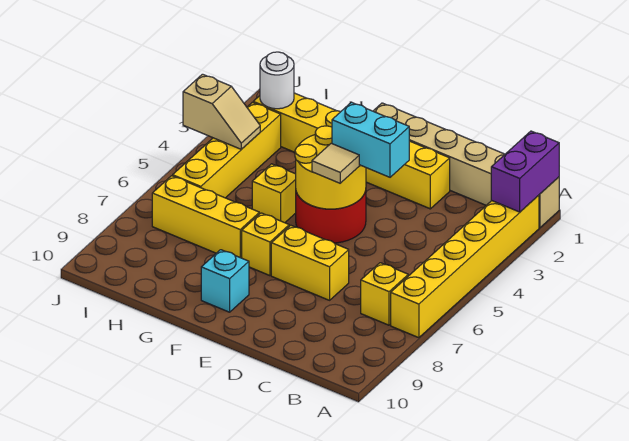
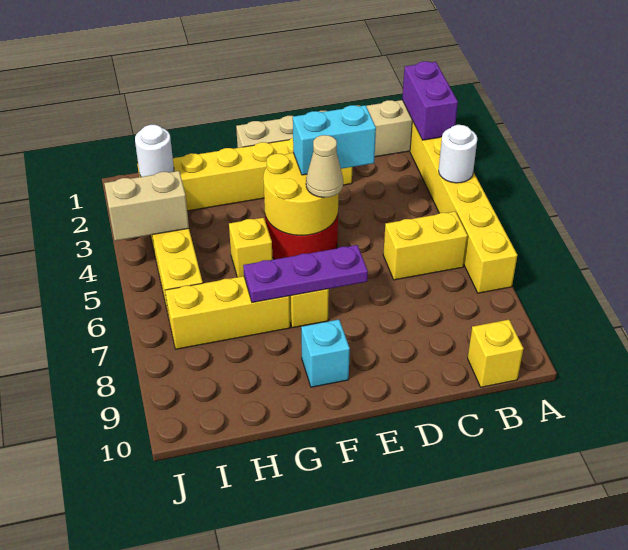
none -> white 1x1 round brick [439,125,477,183]
yellow 1x1 brick [361,263,408,325] -> yellow 1x1 brick moved to [468,320,524,387]
yellow 1x2 brick [271,225,349,300] -> yellow 1x2 brick moved to [383,211,468,280]
tan 1x1 tile [312,143,359,183] -> tan 1x1 cone [306,135,343,197]
none -> purple 1x3 plate [243,245,368,303]
tan 1x2 slope [183,74,260,149] -> tan 1x2 brick [104,171,189,241]

